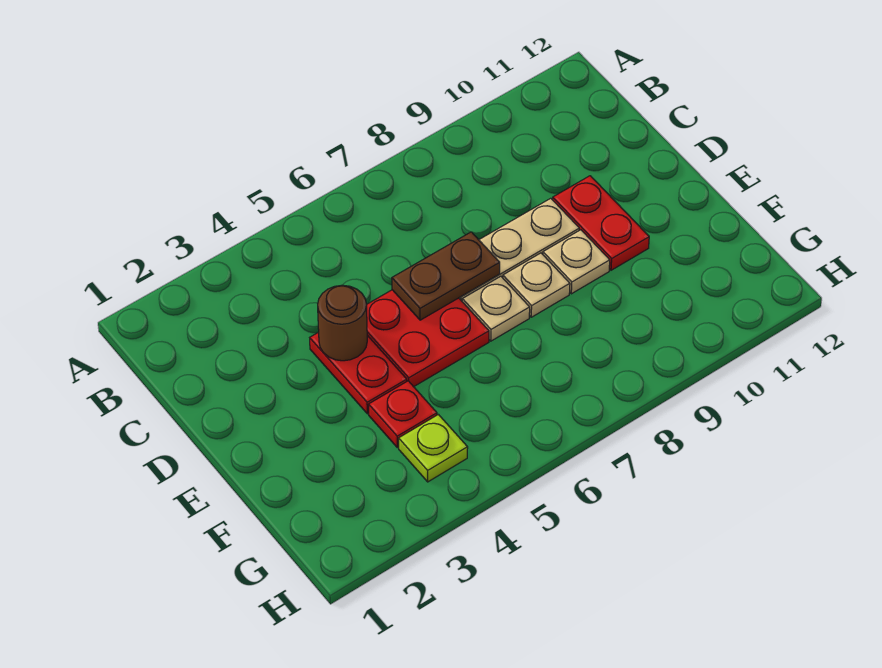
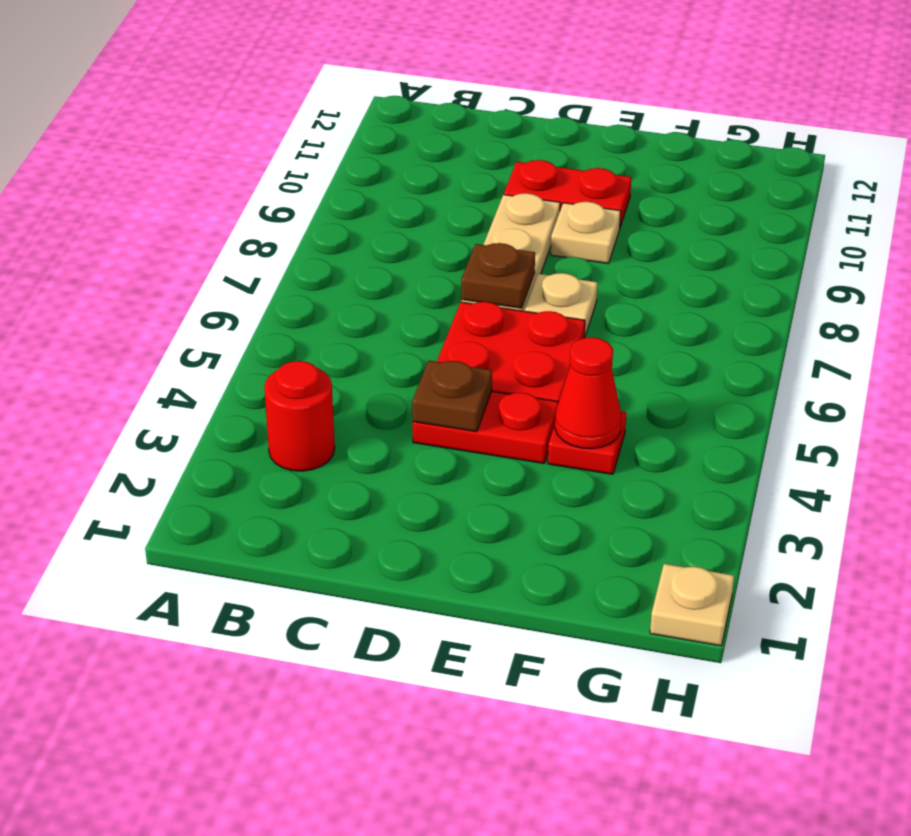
none -> red 1x1 round brick [264,361,335,471]
brown 1x1 round brick [318,285,367,361] -> brown 1x1 plate [412,361,492,432]
brown 1x2 plate [392,232,500,320] -> brown 1x1 plate [461,243,535,308]
tan 1x1 plate [503,253,570,317] -> tan 1x1 plate moved to [650,564,734,646]
none -> red 1x1 cone [555,337,621,449]
lime 1x1 plate [399,414,468,482] -> none

